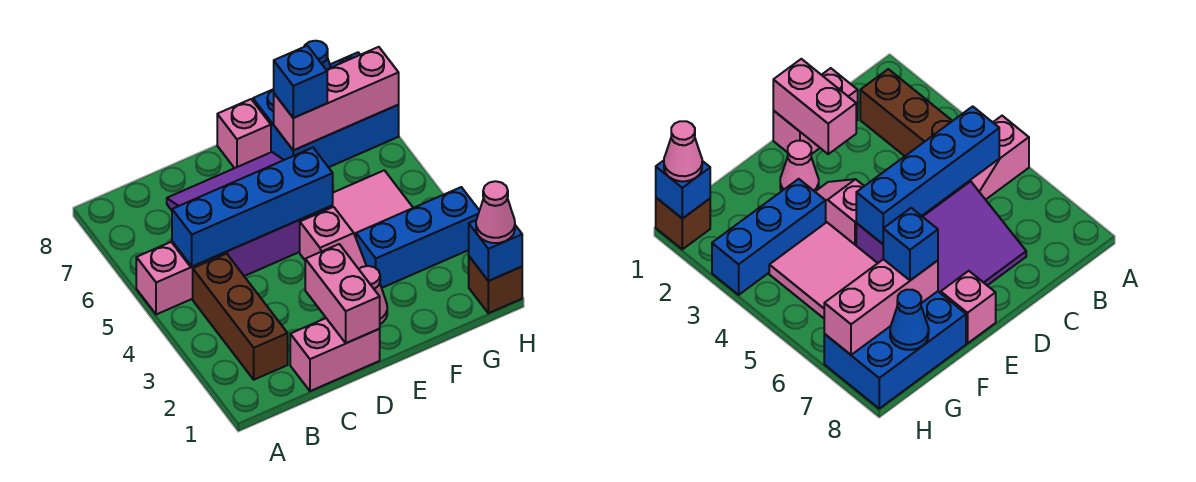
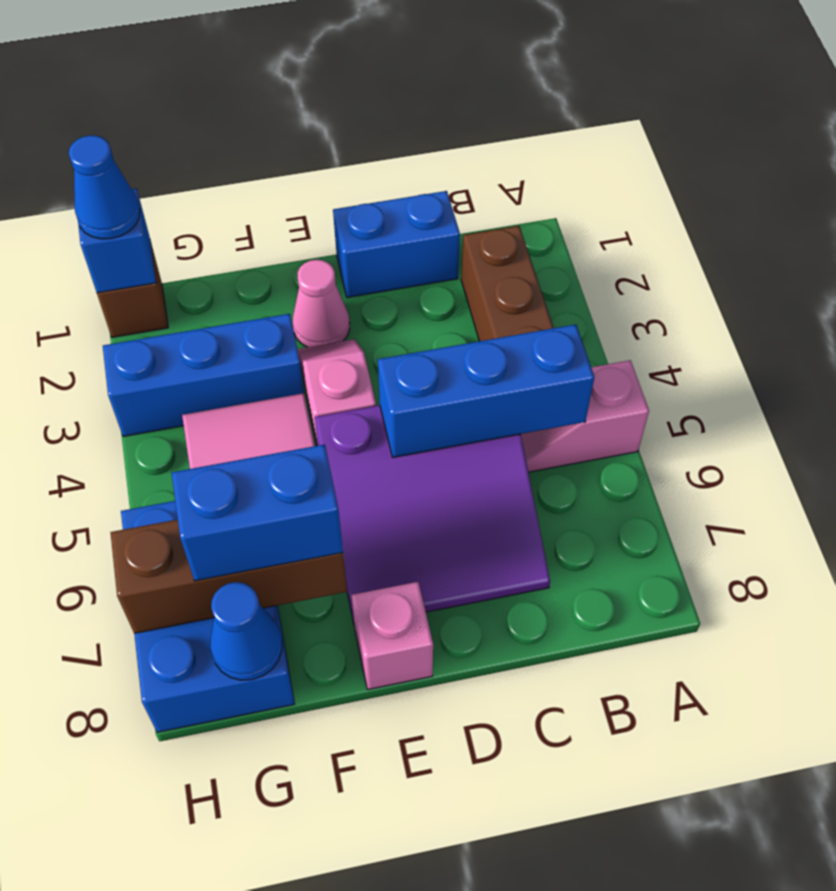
blue 1x4 brick [172,148,333,266] -> blue 1x3 brick [378,324,594,457]
pink 1x2 brick [290,318,380,391] -> blue 1x2 brick [333,191,460,298]
pink 1x2 brick [305,244,380,343] -> none
blue 2x3 brick [253,52,399,167] -> blue 2x3 brick turned to [121,501,294,732]
pink 1x3 brick [274,47,399,150] -> brown 1x3 brick [110,520,347,633]
blue 1x1 brick [274,46,327,118] -> blue 1x2 brick [172,444,343,581]
pink 1x1 cone [476,181,515,243] -> blue 1x1 cone [69,135,140,239]

